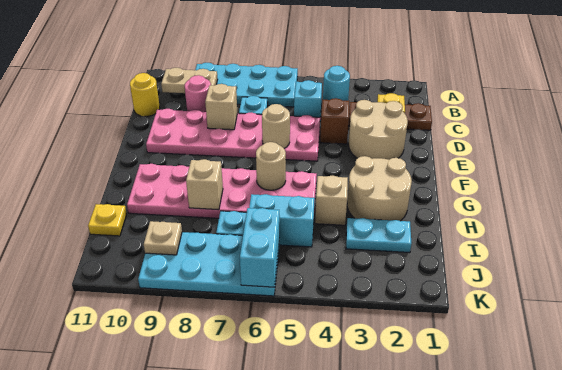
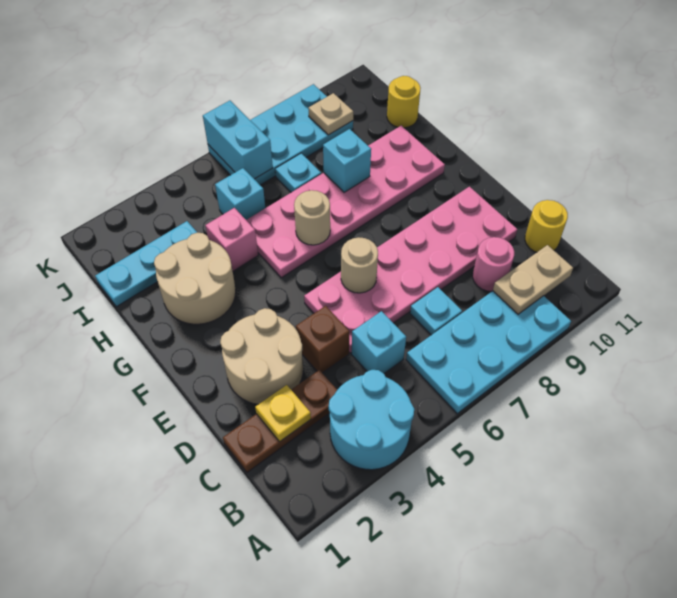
cyan 1x1 round brick [323,66,350,101] -> cyan 2x2 round brick [329,370,414,470]
tan 1x1 brick [205,84,237,130] -> none
tan 1x1 brick [315,176,348,225] -> pink 1x1 brick [205,208,258,271]
tan 1x1 brick [186,159,223,210] -> cyan 1x1 brick [323,129,371,192]
cyan 1x2 plate [346,218,412,253] -> cyan 1x3 plate [95,221,197,307]
cyan 1x2 brick [249,194,315,247] -> cyan 1x1 brick [215,168,265,220]
yellow 1x1 plate [88,204,127,236] -> yellow 1x1 round brick [387,76,421,128]

